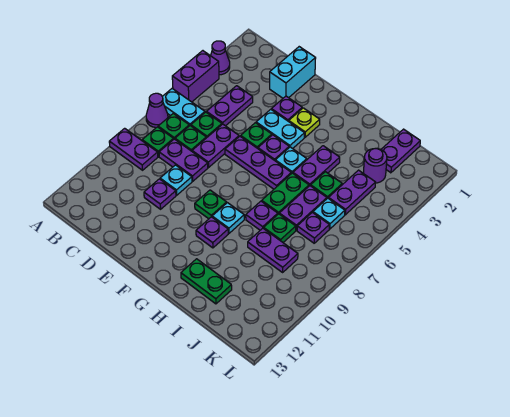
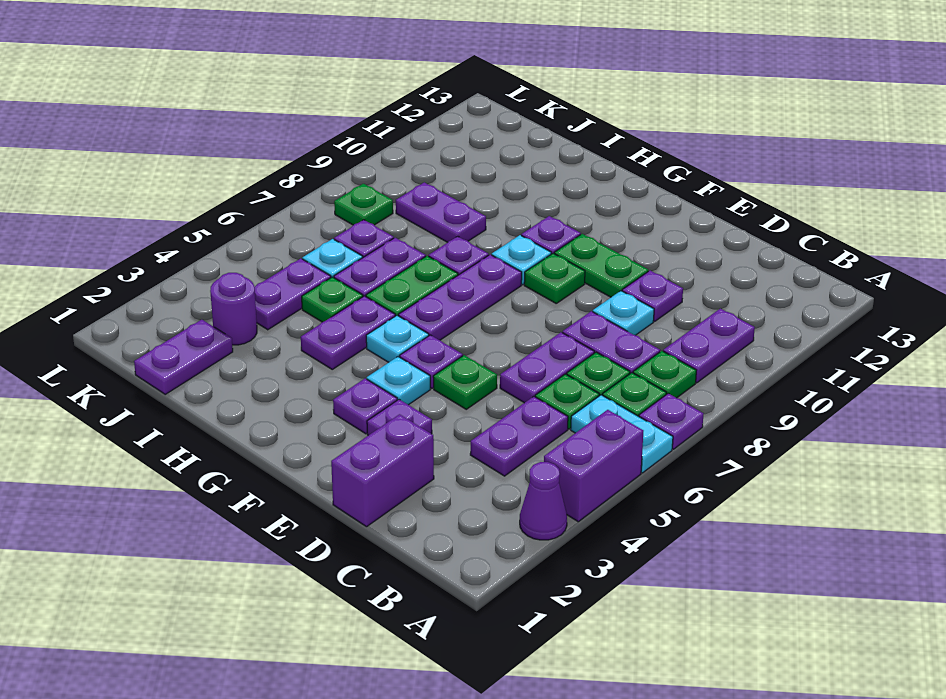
purple 1x1 cone [146,93,168,128] -> purple 1x1 plate [639,393,703,449]
purple 1x2 plate [109,128,158,170] -> purple 1x2 plate turned to [663,309,755,383]
cyan 1x2 brick [270,47,316,98] -> purple 1x2 brick [331,414,434,527]
cyan 1x2 plate [256,109,305,149] -> cyan 1x1 plate [367,357,430,405]
purple 1x3 plate [225,136,291,189] -> purple 1x3 plate turned to [399,255,522,340]
lime 1x1 plate [289,108,320,137] -> purple 1x1 plate [333,379,397,434]
green 1x2 plate [181,259,232,304] -> green 1x2 plate moved to [554,234,648,297]
green 1x1 plate [264,214,296,242] -> green 1x1 plate moved to [334,184,393,225]

